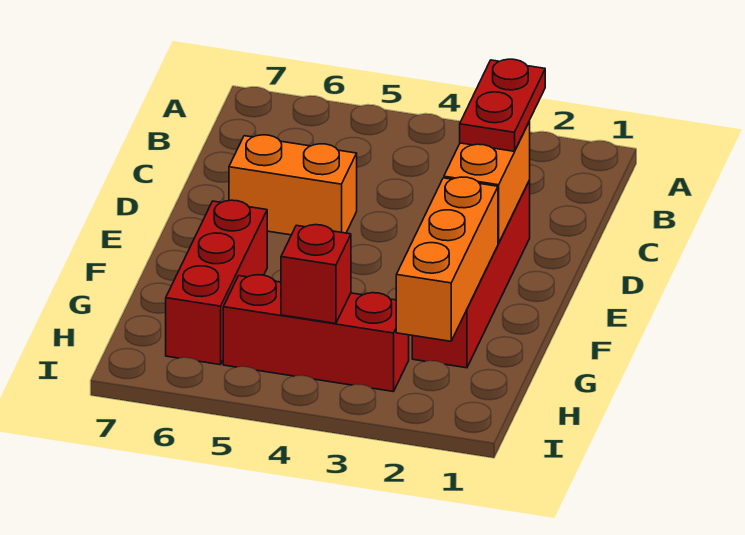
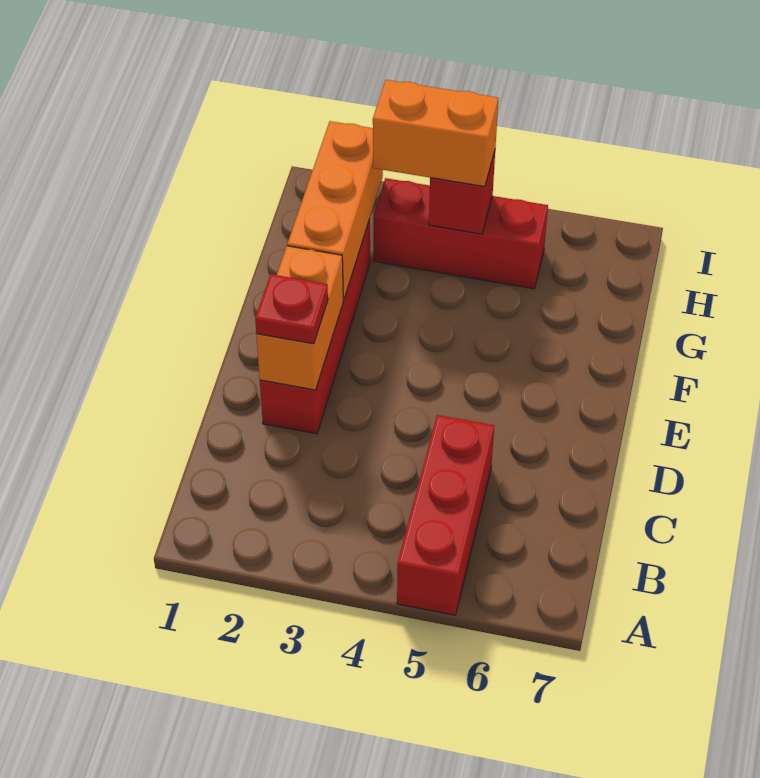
red 1x2 plate [460,59,545,151] -> red 1x1 plate [255,274,328,344]
orange 1x2 brick [229,135,357,235] -> orange 1x2 brick moved to [373,80,498,187]
red 1x3 brick [166,200,267,365] -> red 1x3 brick moved to [397,415,494,615]

